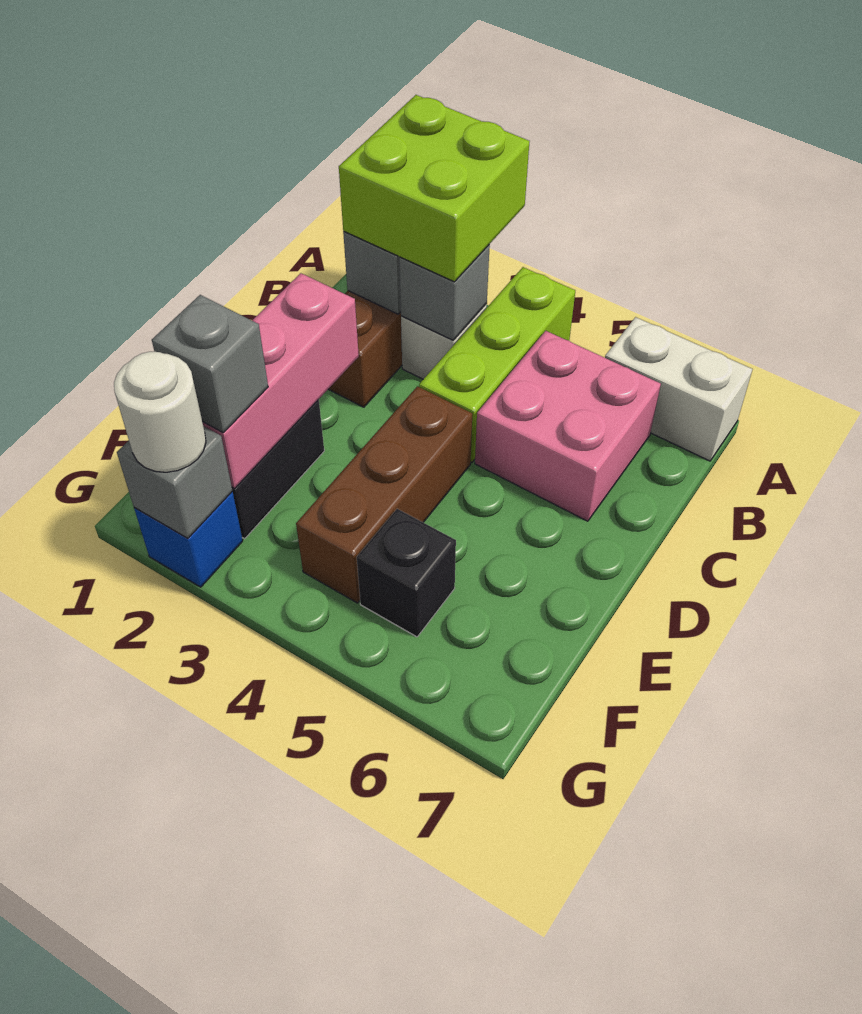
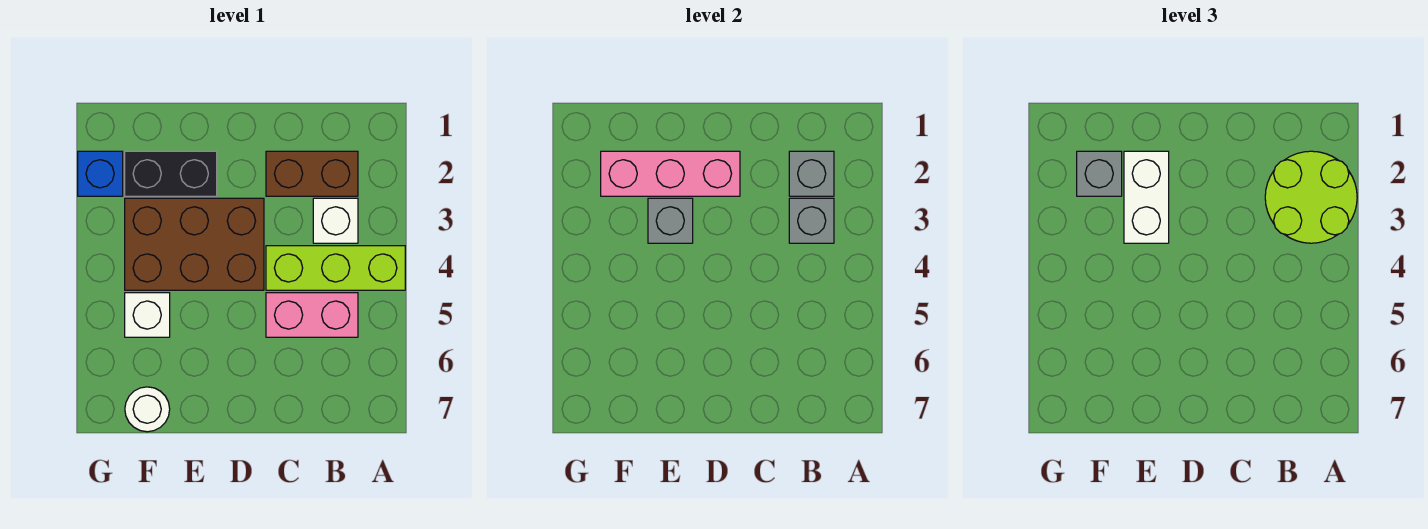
lime 2x2 brick [339,95,530,282] -> lime 2x2 round brick [1265,151,1357,243]
white 1x2 brick [605,317,752,461] -> white 1x2 brick moved to [1124,151,1169,243]
pink 2x2 brick [475,331,661,521] -> pink 1x2 brick [266,293,358,337]
brown 1x3 brick [296,386,472,603] -> brown 2x3 brick [125,198,264,290]
black 1x1 brick [357,509,456,637] -> white 1x1 brick [125,293,170,337]
grey 1x1 brick [117,426,232,538] -> grey 1x1 brick moved to [648,198,693,243]
white 1x1 round brick [114,352,206,472] -> white 1x1 round brick moved to [125,387,170,432]

